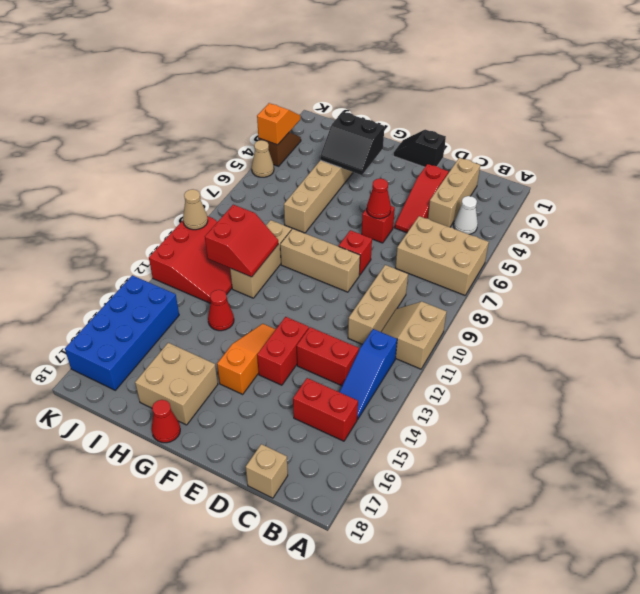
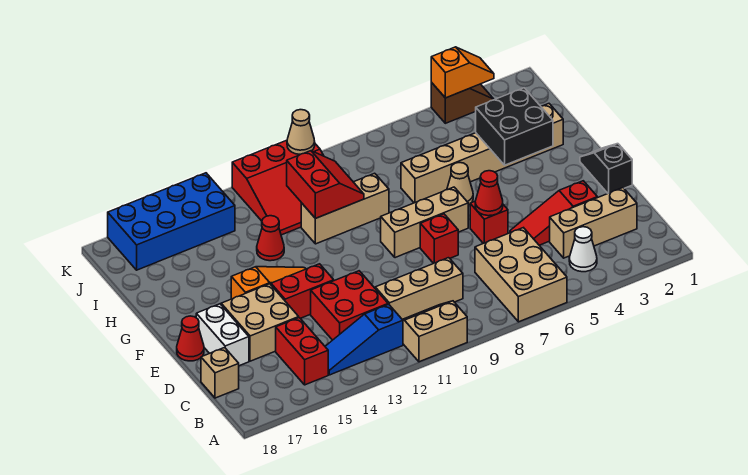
red 1x2 brick [297,327,359,386] -> red 2x2 brick [311,271,388,340]
none -> white 1x2 brick [196,304,249,366]
tan 1x3 brick [280,229,360,292] -> tan 1x3 brick turned to [381,187,468,258]
black 2x2 slope [320,112,384,175] -> black 2x2 brick [476,88,553,165]
tan 2x2 brick [135,343,218,425] -> tan 2x2 brick moved to [221,284,299,361]
red 1x1 cone [152,400,180,443] -> red 1x1 cone moved to [177,316,204,361]
red 2x2 slope [205,205,278,277] -> red 2x2 slope turned to [287,151,364,218]
tan 1x1 cone [252,140,274,177] -> tan 1x1 cone moved to [447,163,473,205]

